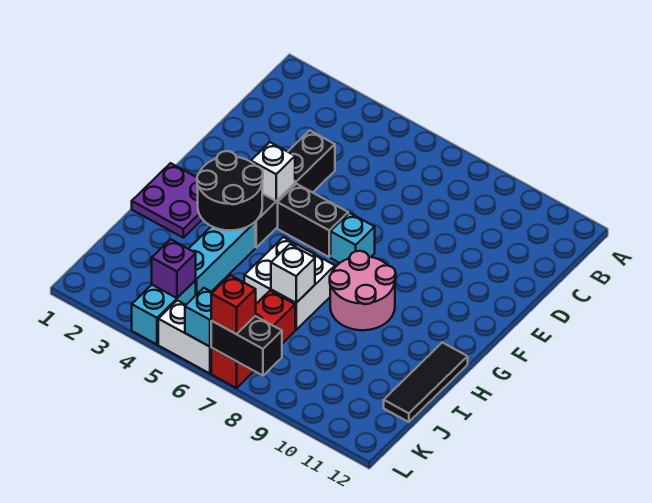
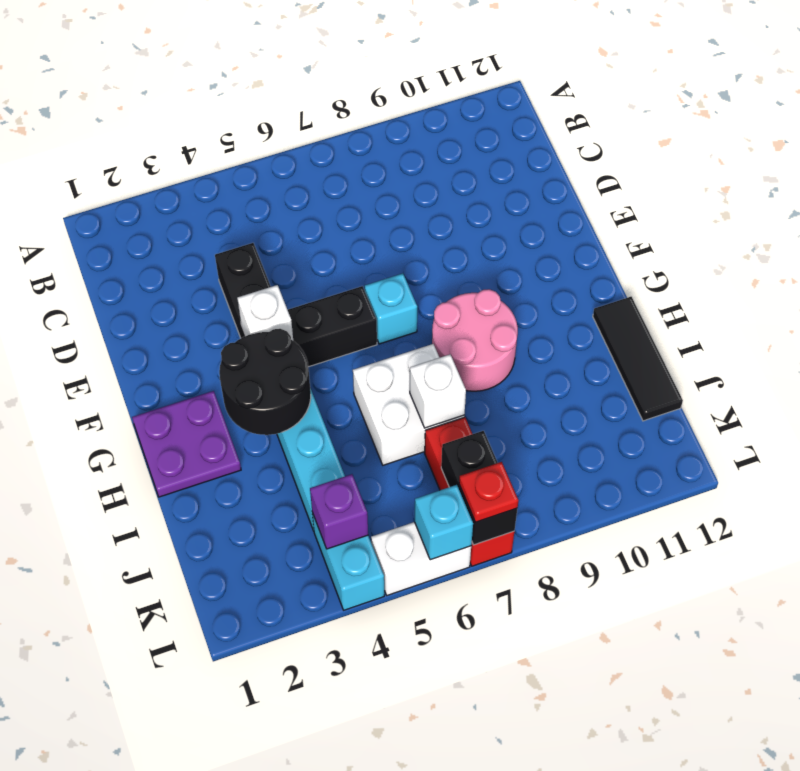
black 1x2 brick [211,316,282,376] -> black 1x2 brick turned to [441,431,517,545]
red 1x1 brick [211,275,256,334] -> red 1x1 plate [459,462,519,522]

